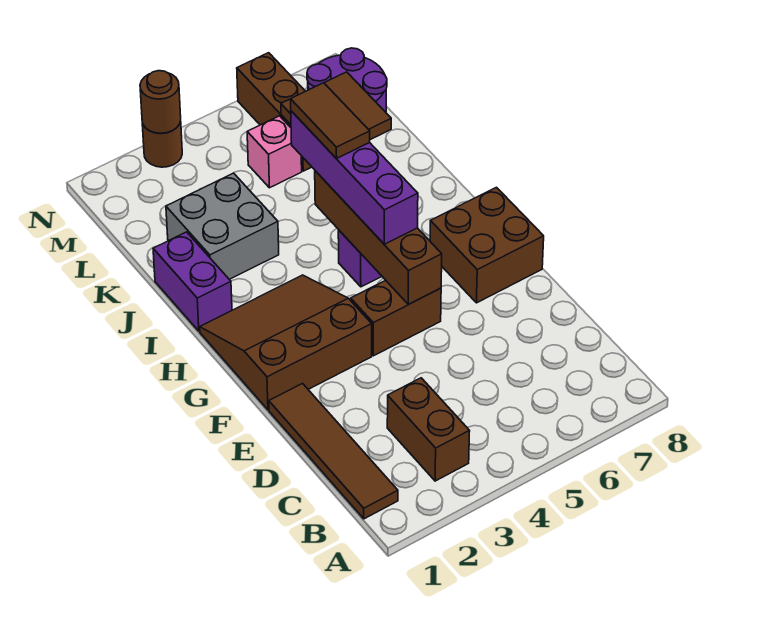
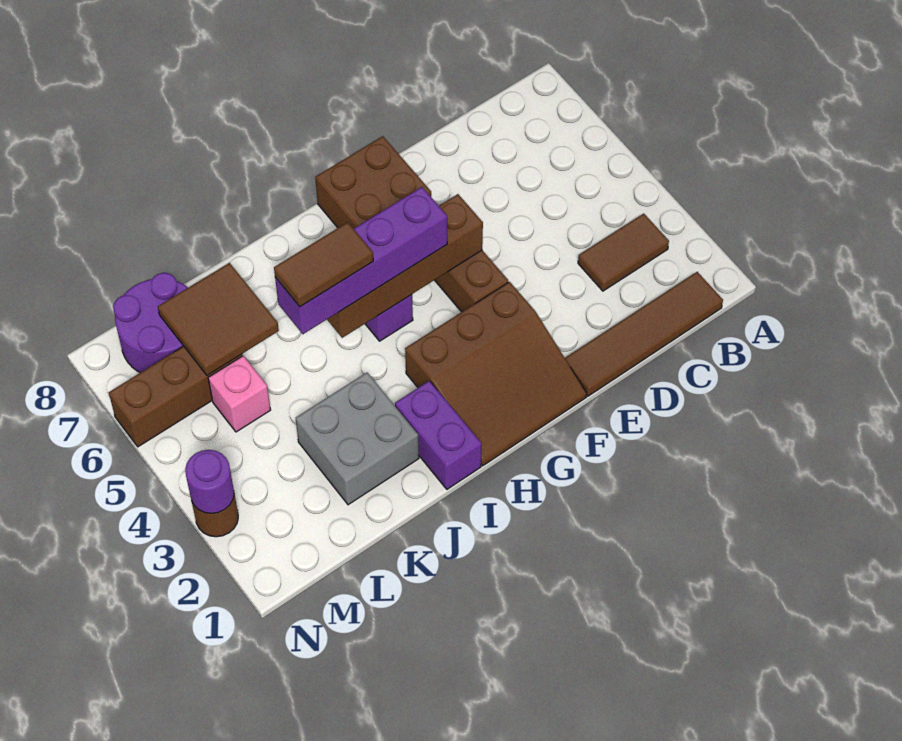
brown 1x2 brick [387,378,470,481] -> brown 1x2 tile [578,213,669,291]
brown 3x3 slope [200,275,372,410] -> brown 3x3 slope turned to [405,282,587,466]
purple 1x2 brick [153,232,232,331] -> purple 1x2 brick turned to [395,381,482,489]
brown 1x1 round brick [140,71,181,133] -> purple 1x1 round brick [185,450,234,513]

